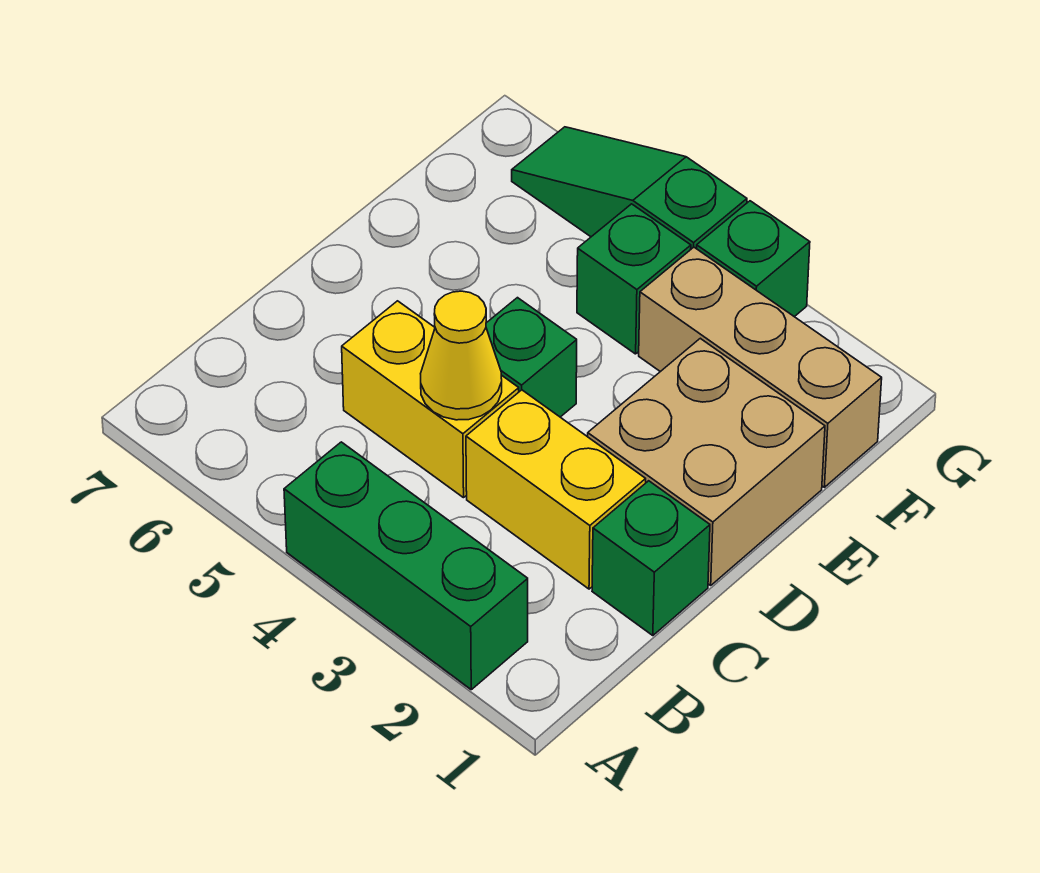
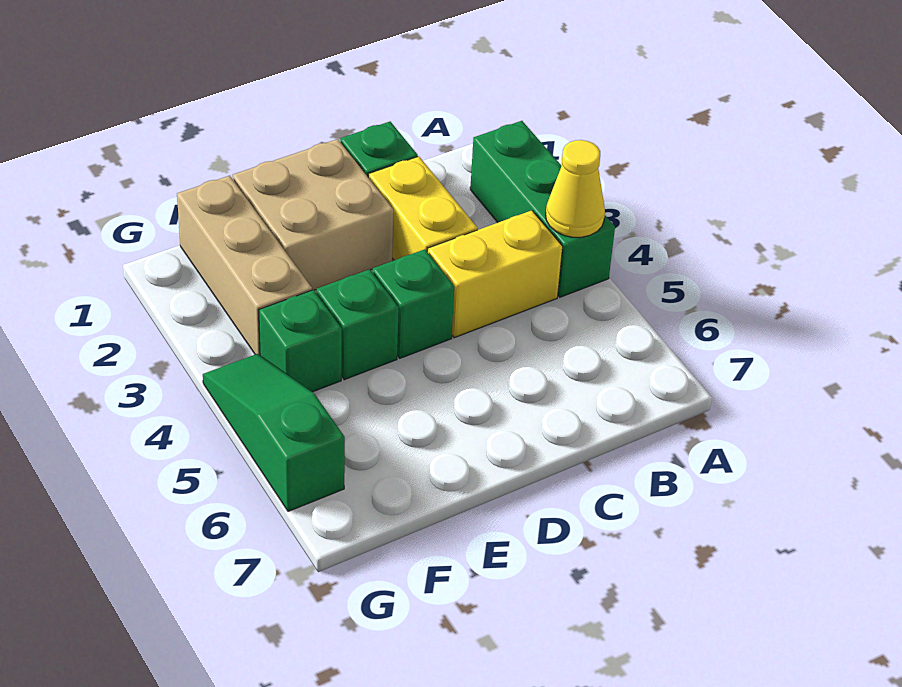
yellow 1x2 brick [342,301,519,498] -> yellow 1x2 brick turned to [427,210,563,338]
yellow 1x1 cone [421,291,502,420] -> yellow 1x1 cone moved to [546,140,605,237]
green 1x1 brick [697,201,810,317] -> green 1x1 brick moved to [316,269,399,380]
green 1x3 slope [512,127,747,249] -> green 1x3 slope turned to [203,354,345,511]

